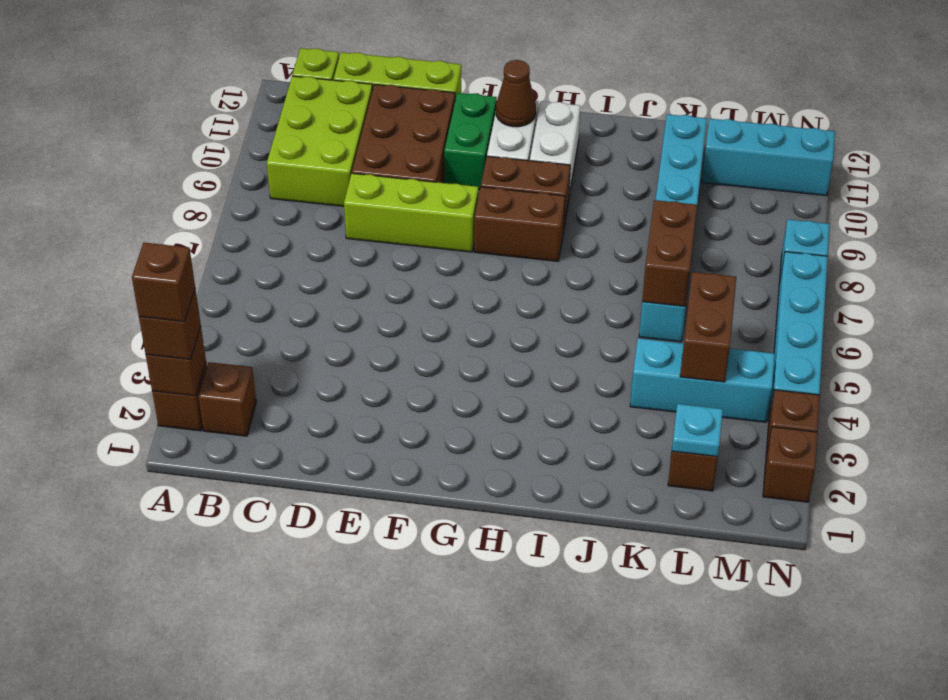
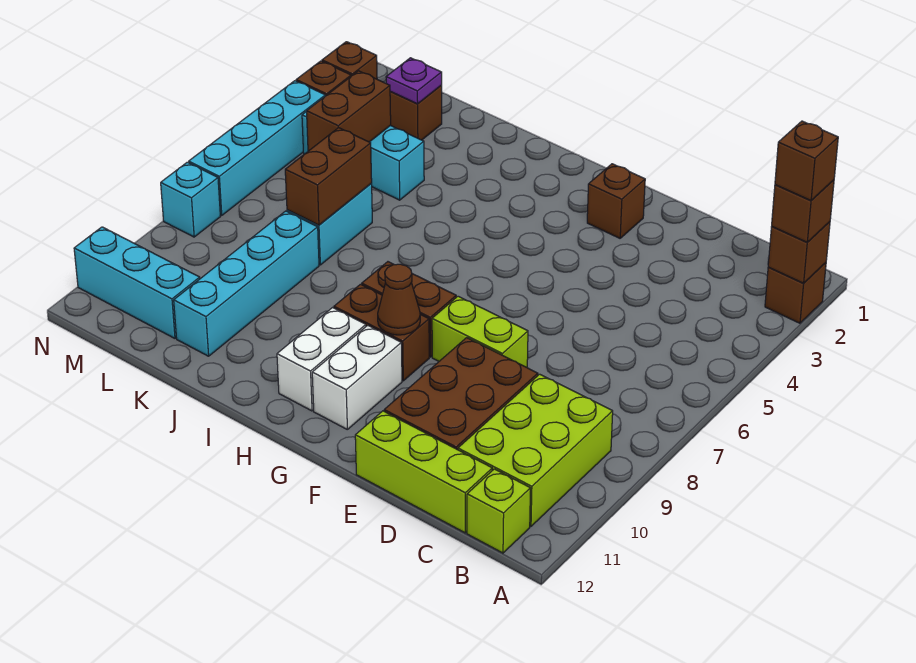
brown 1x1 brick [199,362,256,436] -> brown 1x1 brick moved to [587,164,645,238]
lime 1x3 brick [344,173,478,252] -> lime 1x2 brick [432,296,528,367]
green 1x2 brick [444,93,497,190] -> none
brown 1x1 cone [496,60,536,127] -> brown 1x1 cone moved to [378,264,420,335]
cyan 1x1 plate [672,404,723,457] -> purple 1x1 plate [386,58,442,104]

